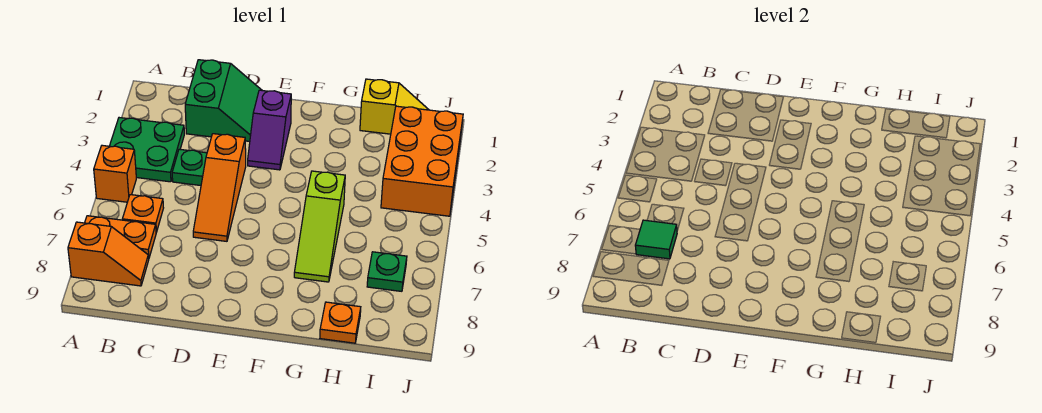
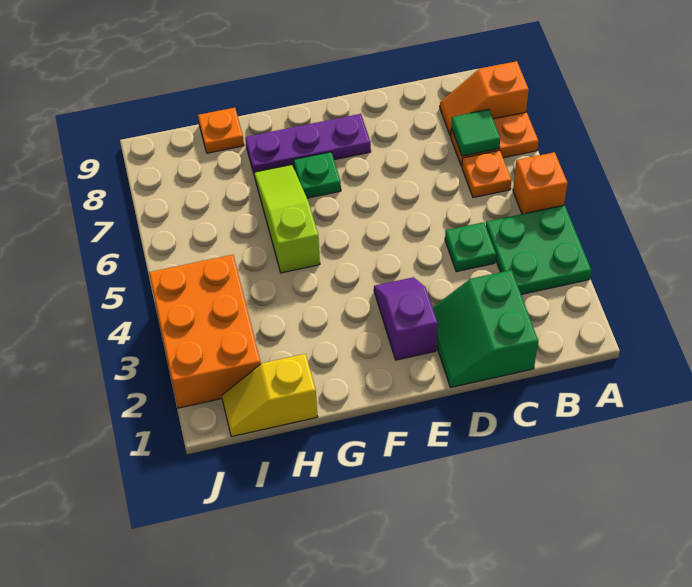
orange 1x3 slope [193,134,246,241] -> none
none -> purple 1x3 plate [245,114,371,173]
green 1x1 plate [367,252,407,291] -> green 1x1 plate moved to [294,152,341,198]

